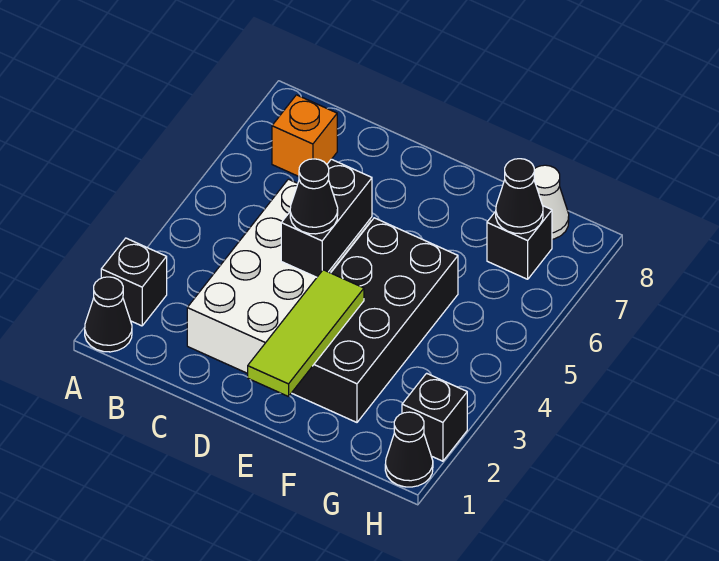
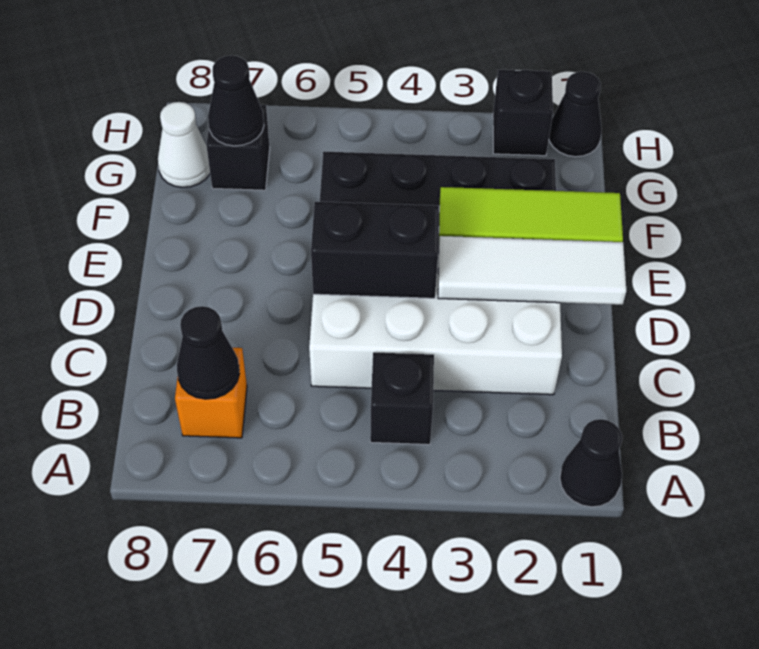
black 1x1 brick [101,238,167,326] -> black 1x1 brick moved to [370,352,434,445]
none -> white 1x3 tile [438,236,626,305]
black 1x1 cone [290,159,338,234] -> black 1x1 cone moved to [177,306,240,399]

